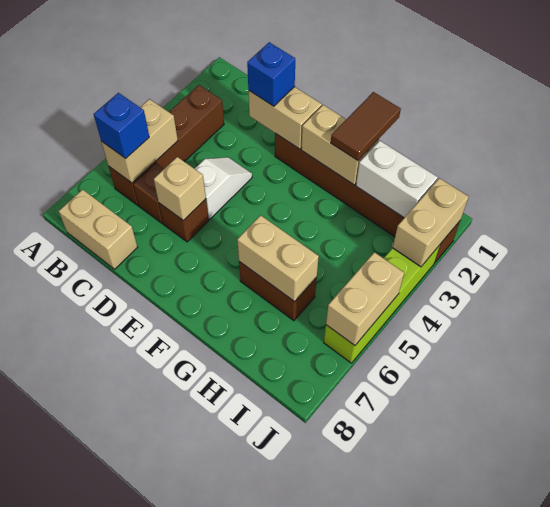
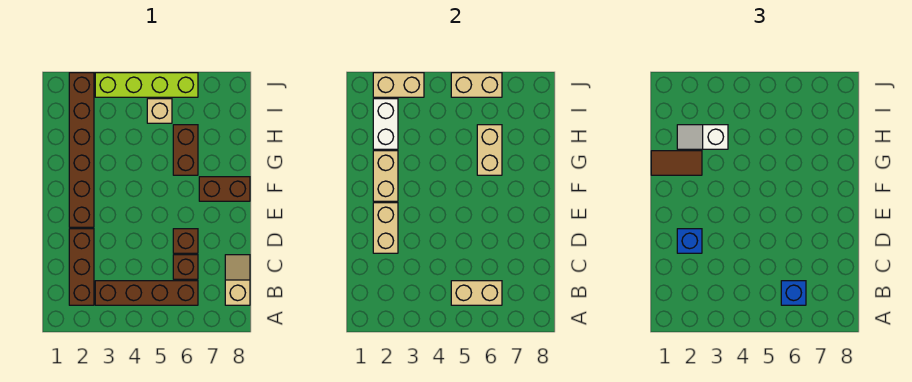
none -> brown 1x3 brick [69,229,94,305]
tan 1x2 brick [59,190,138,269] -> tan 1x2 slope [225,255,250,305]
white 1x2 slope [195,157,252,219] -> white 1x2 slope moved to [677,125,728,149]
tan 1x1 brick [154,157,206,221] -> tan 1x1 brick moved to [147,99,172,123]
none -> brown 1x2 brick [199,177,250,201]

